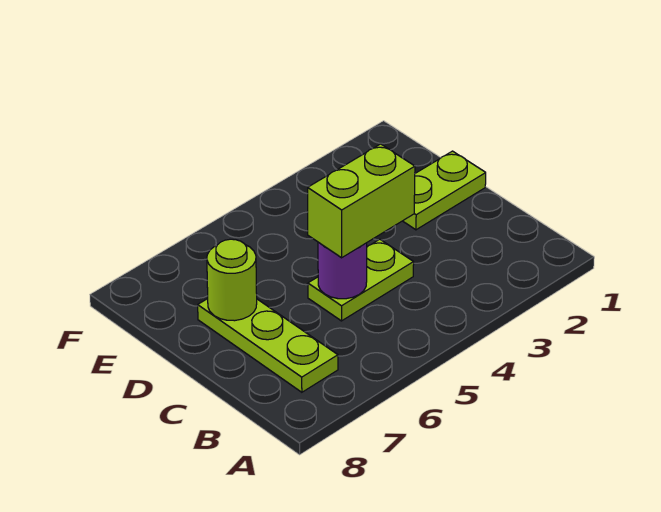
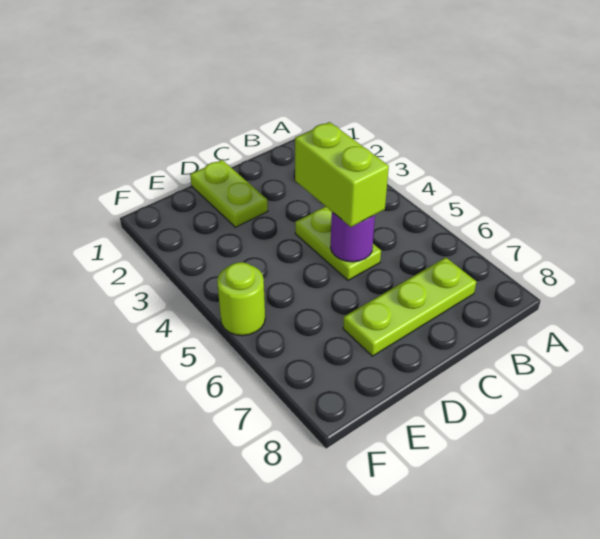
lime 1x1 round brick [207,239,257,321] -> lime 1x1 round brick moved to [217,262,265,336]

